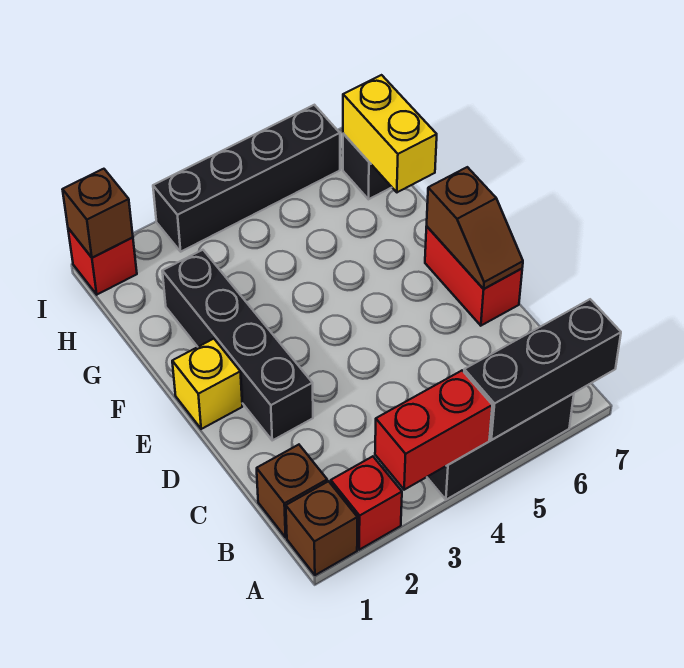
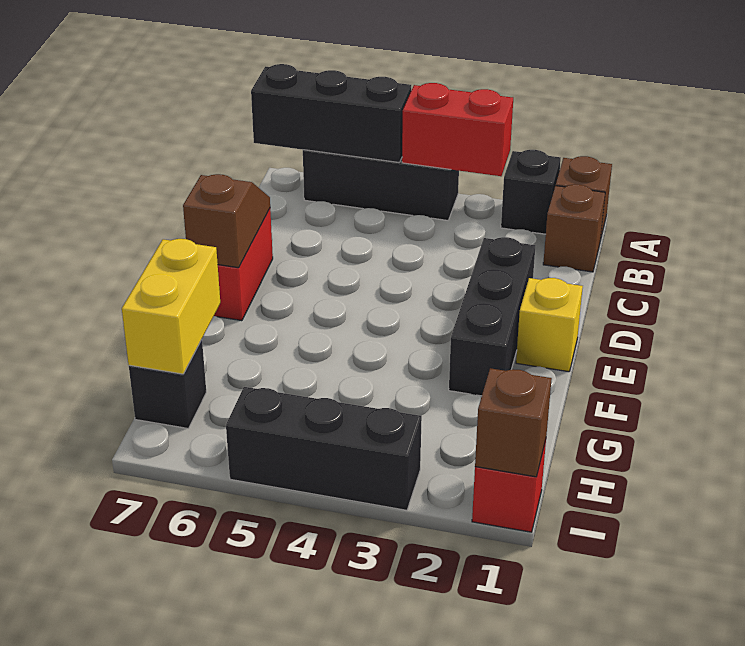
red 1x1 brick [331,456,402,550] -> black 1x1 brick [501,150,561,234]
black 1x4 brick [162,250,313,440] -> black 1x3 brick [449,237,536,396]
black 1x4 brick [153,105,340,252] -> black 1x3 brick [226,387,422,510]

